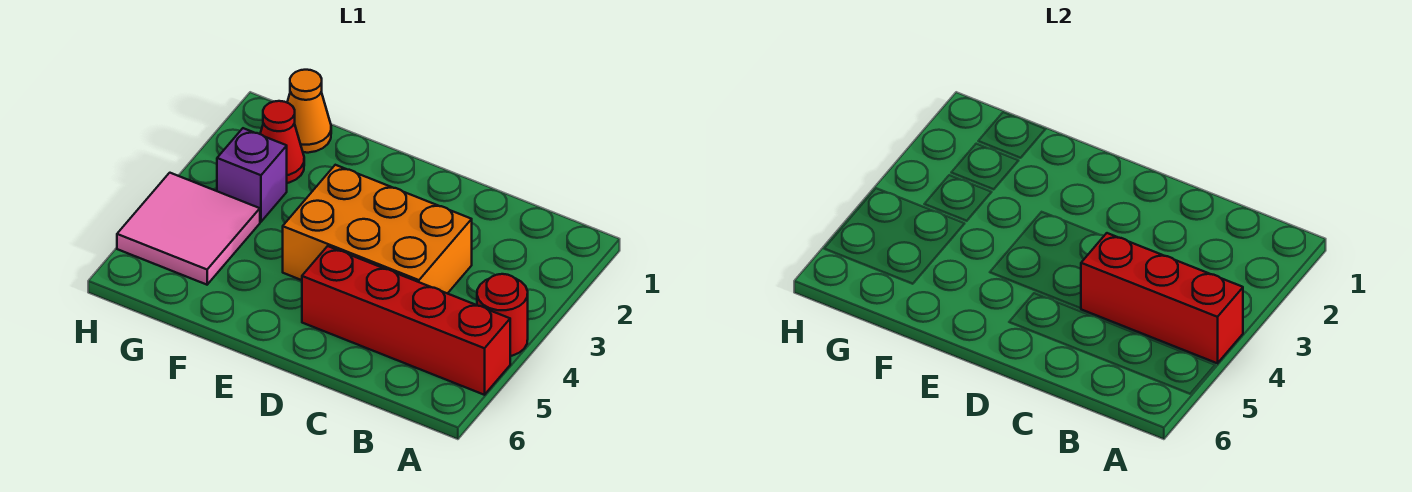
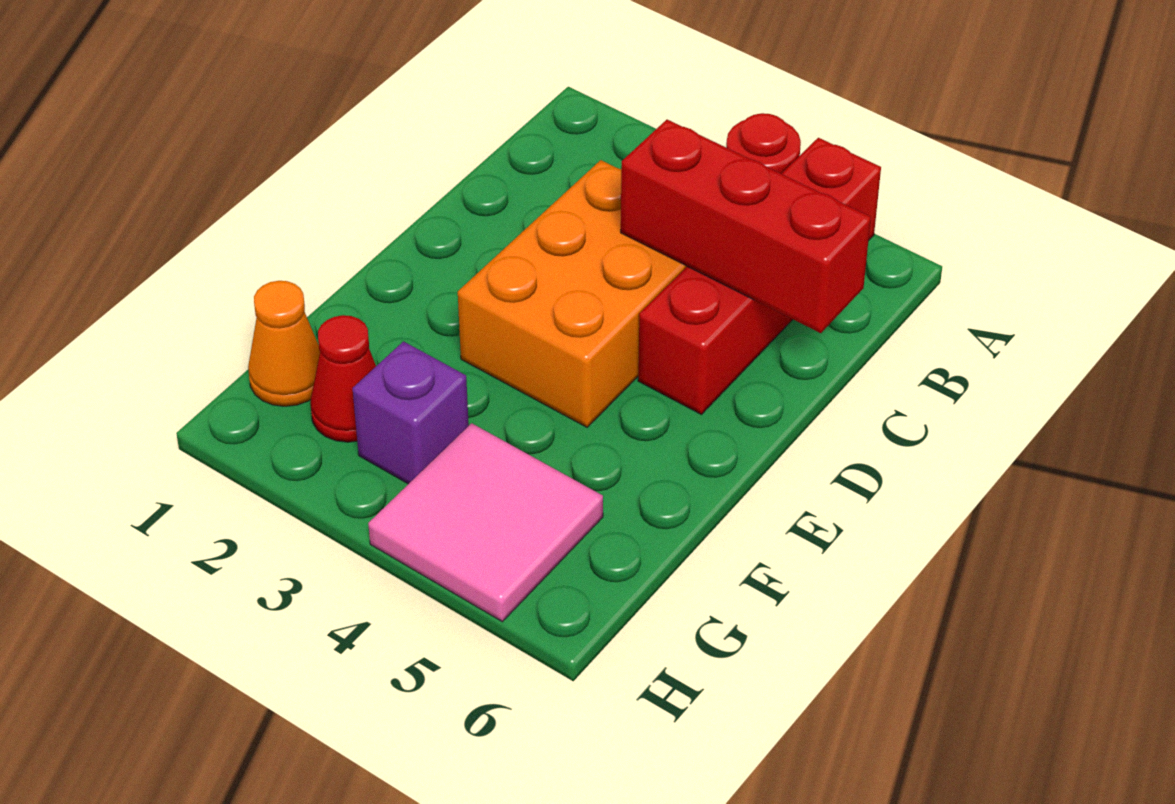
red 1x3 brick [1081,233,1243,363] -> red 1x3 brick turned to [621,120,871,333]

